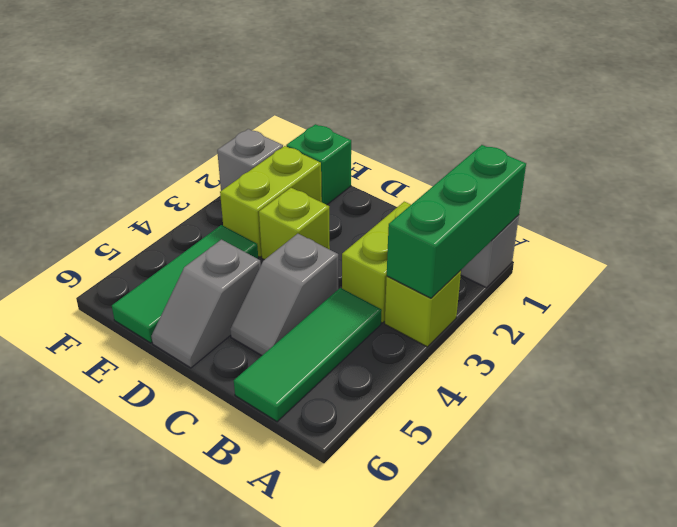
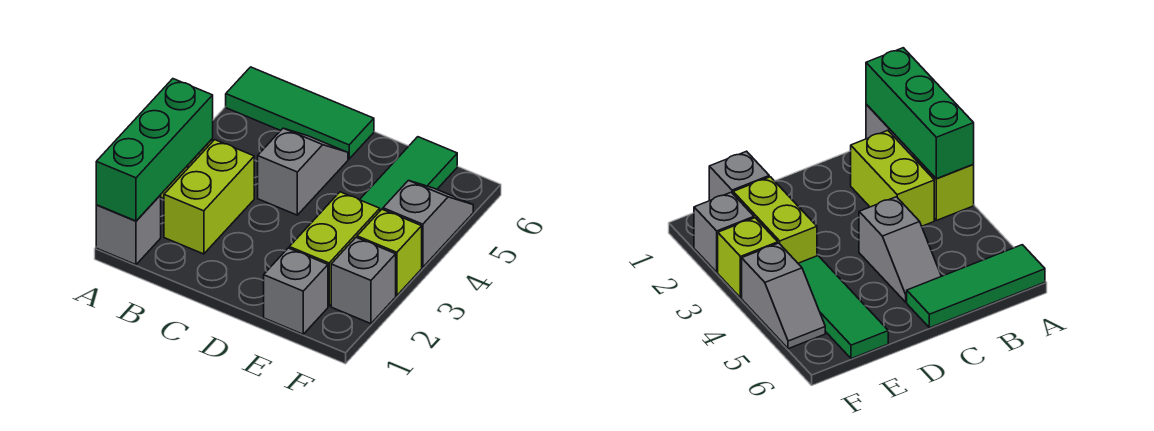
green 1x3 tile [234,288,382,422] -> green 1x3 tile turned to [226,67,374,159]
lime 1x1 brick [259,188,330,260] -> lime 1x1 brick moved to [357,209,422,296]
grey 1x2 slope [151,240,261,368] -> grey 1x2 slope moved to [383,181,473,267]
green 1x1 brick [286,124,351,205] -> grey 1x1 brick [264,248,328,334]

